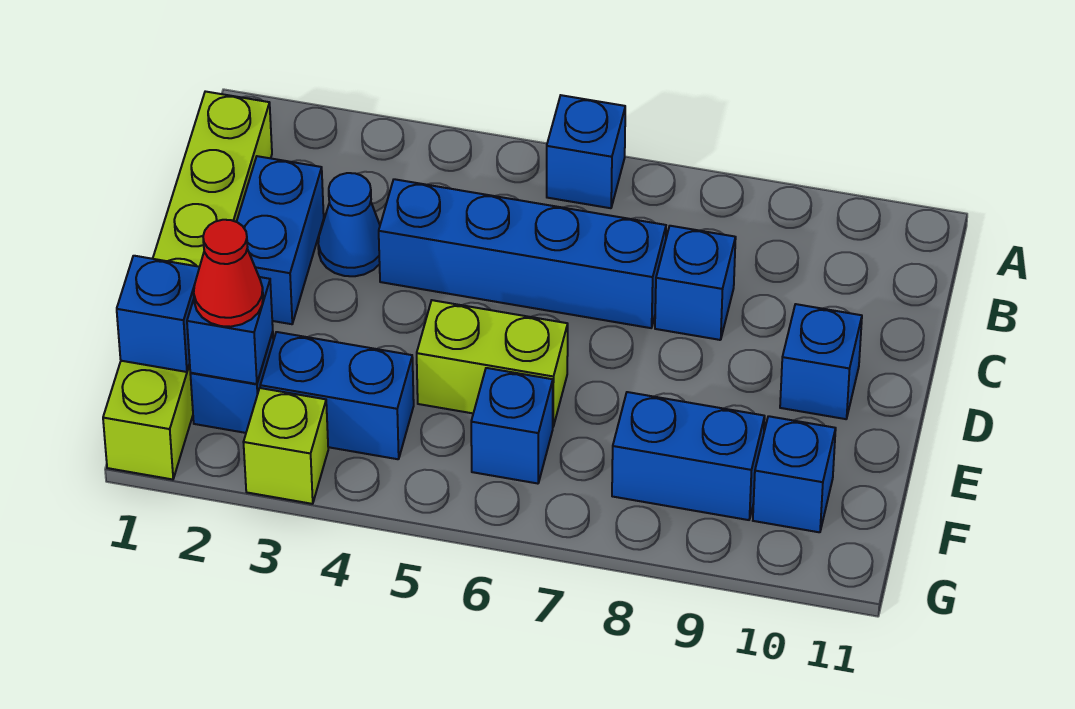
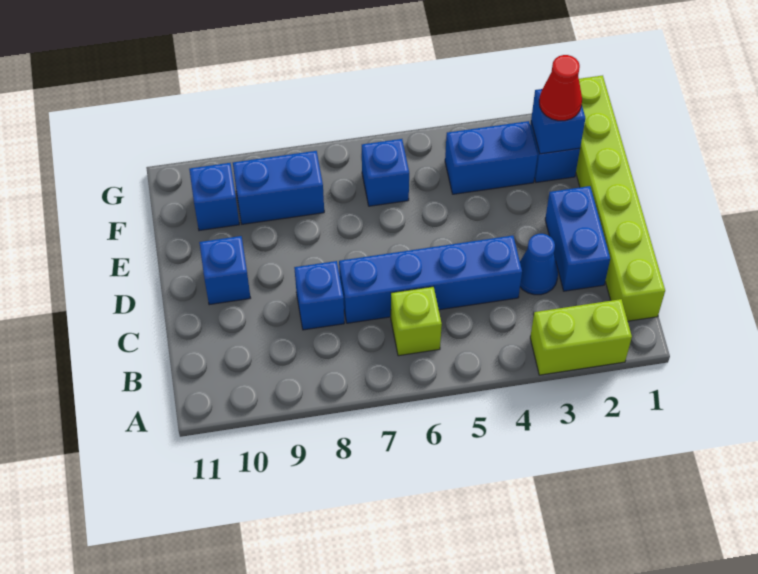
blue 1x1 brick [547,95,625,208] -> none
lime 1x2 brick [417,300,568,426] -> lime 1x2 brick moved to [530,299,632,375]
blue 1x1 brick [117,256,199,372] -> none
lime 1x1 brick [243,388,328,504] -> lime 1x1 brick moved to [391,287,442,356]

